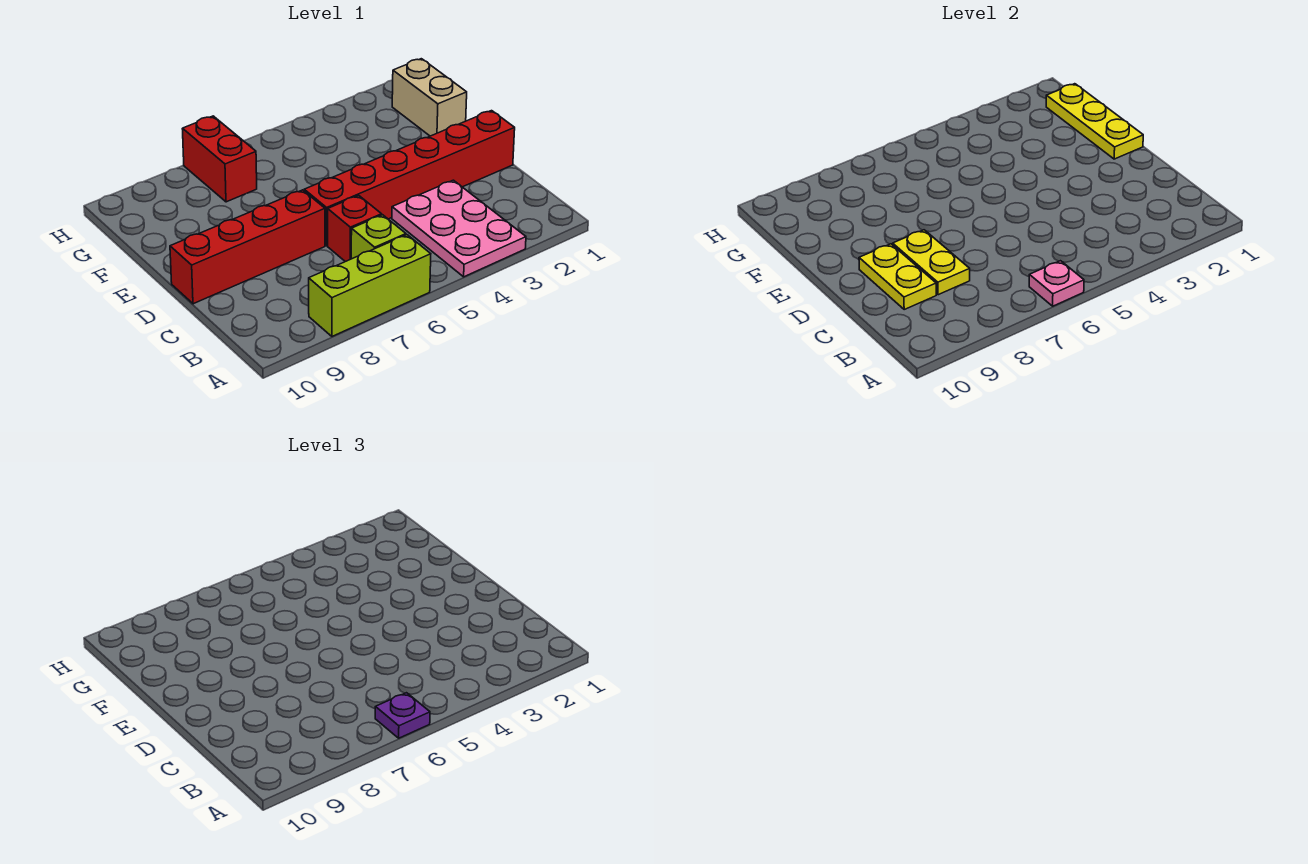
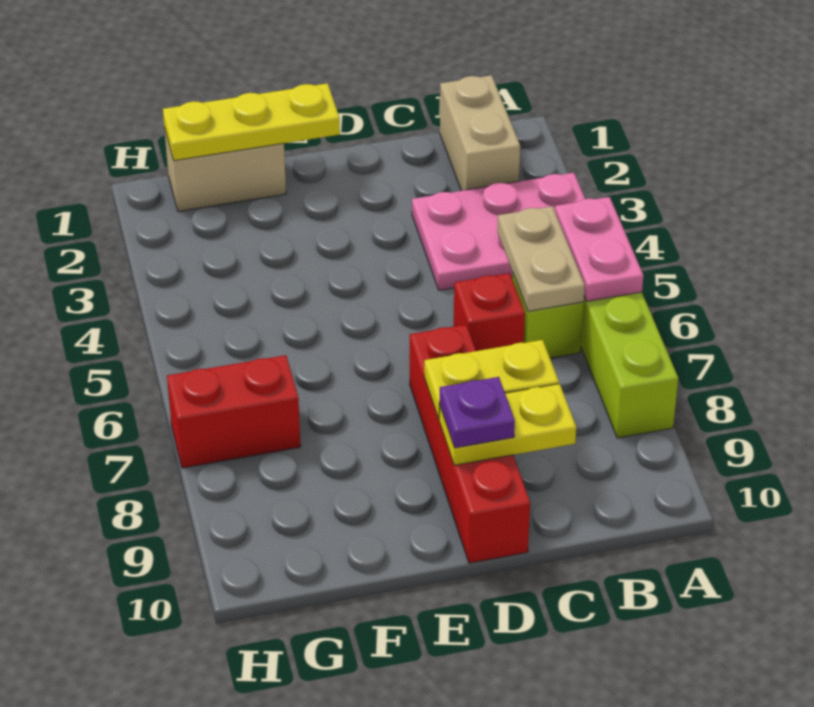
pink 1x1 plate [1029,261,1084,306] -> pink 1x2 plate [555,197,643,301]
purple 1x1 plate [375,693,430,738] -> purple 1x1 plate moved to [440,377,515,448]
none -> tan 1x2 brick [440,75,520,191]
none -> tan 1x2 plate [497,206,585,311]
red 1x6 brick [304,111,515,246] -> none

